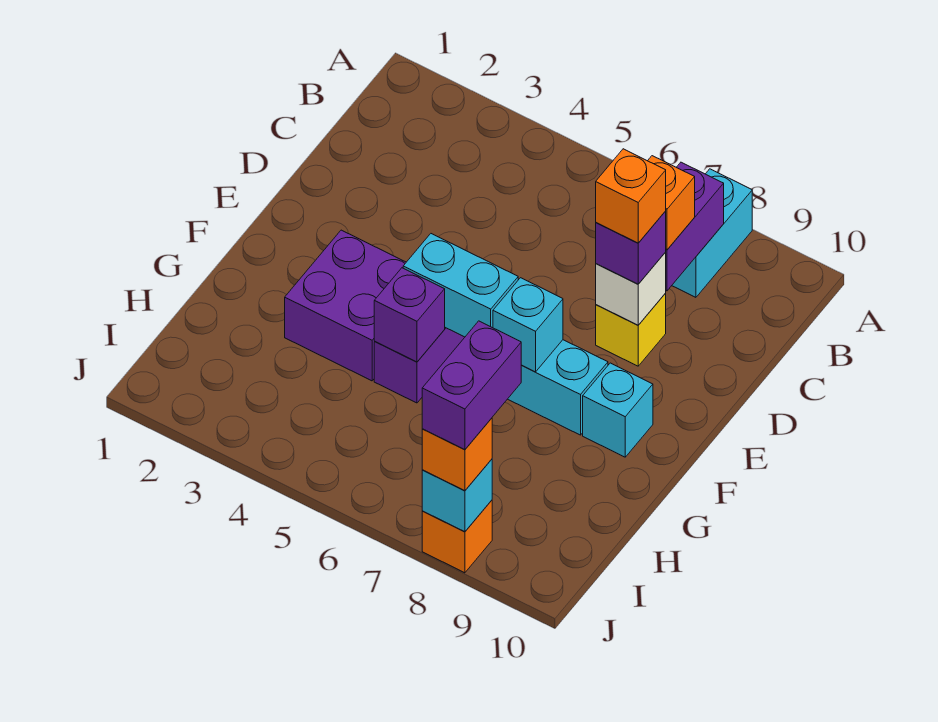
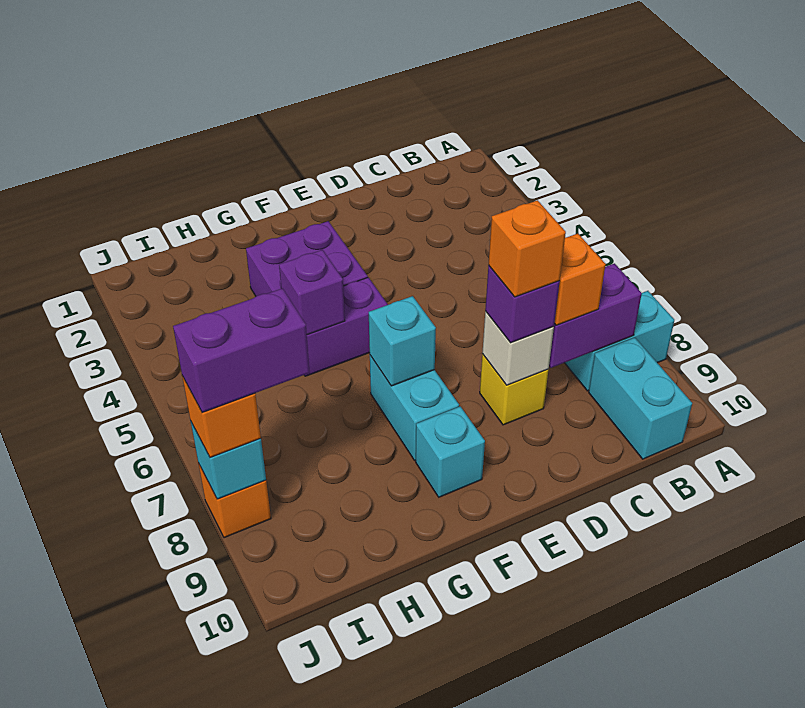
cyan 1x2 brick [403,234,518,337] -> cyan 1x2 brick moved to [589,338,692,459]

